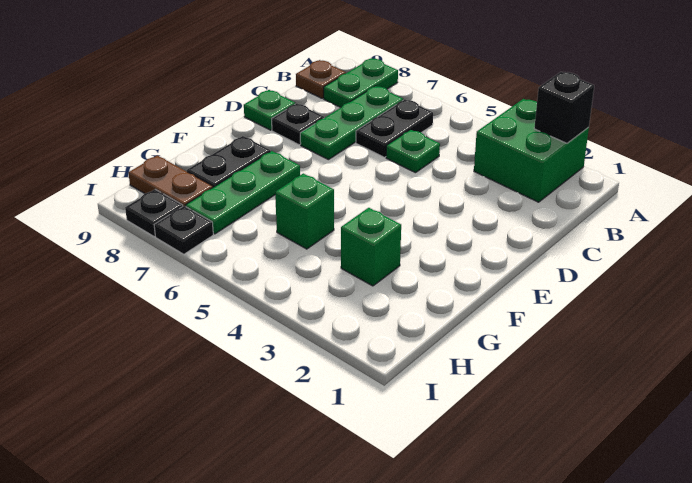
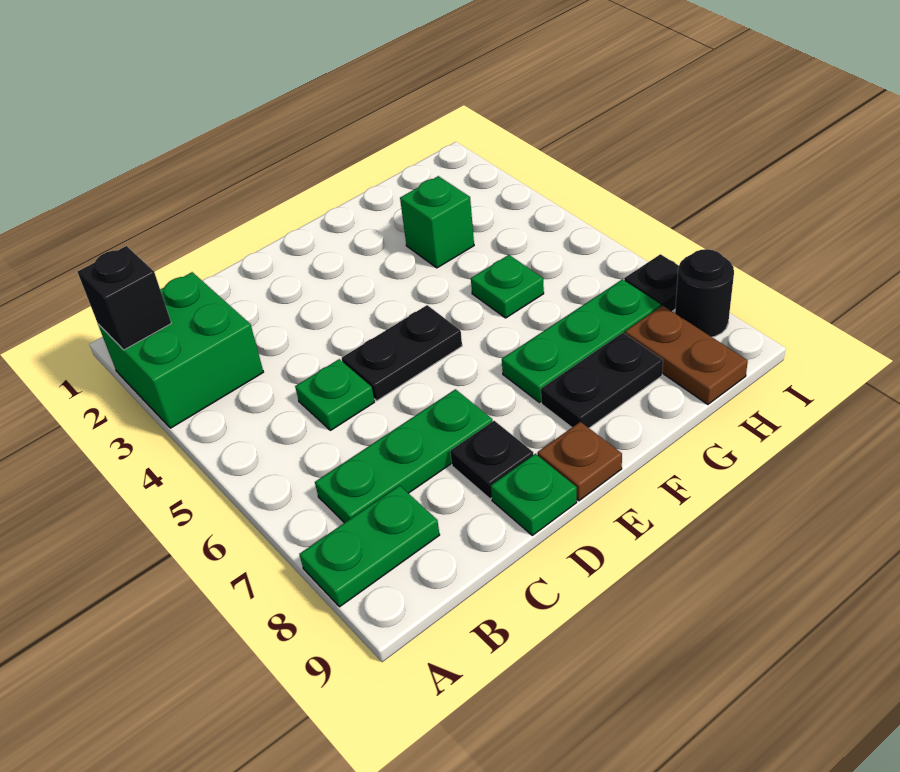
black 1x2 plate [356,99,433,157] -> black 1x2 plate moved to [342,305,462,401]
brown 1x1 plate [296,60,346,98] -> brown 1x1 plate moved to [538,422,622,501]
green 1x1 brick [275,173,334,249] -> green 1x1 plate [471,255,544,318]
black 1x1 plate [125,189,183,237] -> black 1x1 round brick [675,249,734,337]

